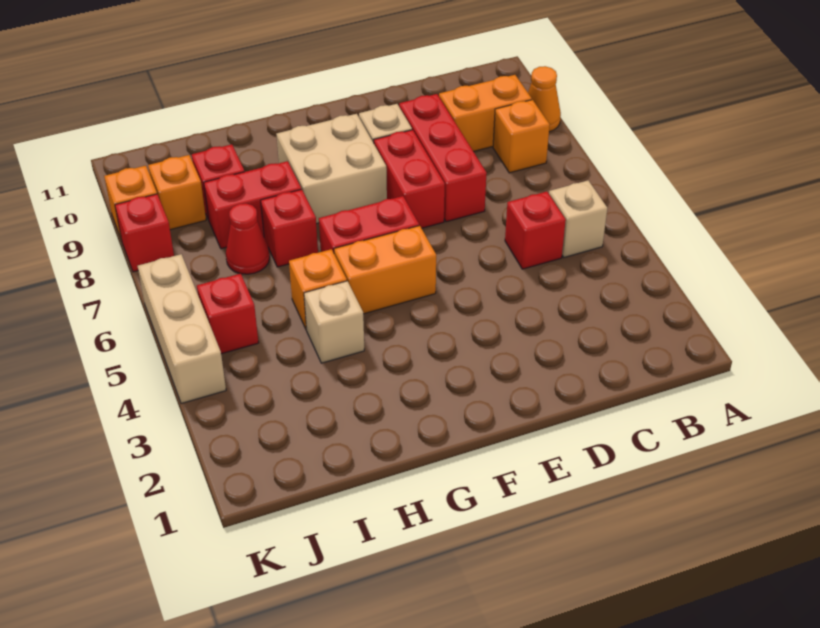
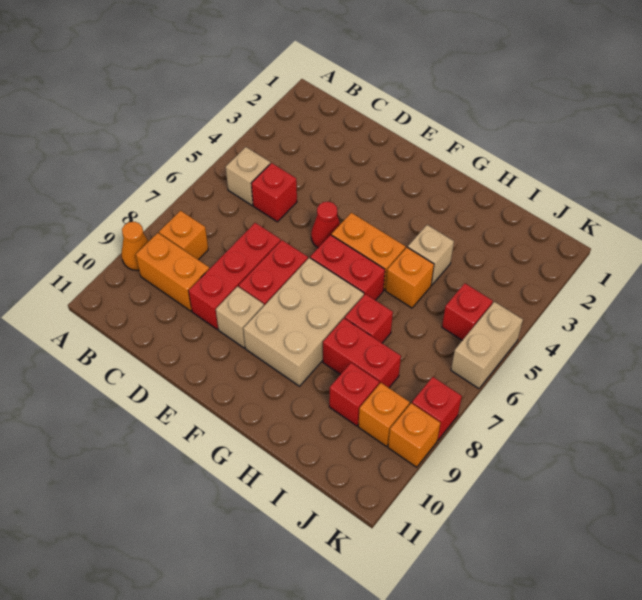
tan 2x2 brick [276,114,387,224] -> tan 2x3 brick [243,258,364,386]
red 1x1 cone [226,203,270,274] -> red 1x1 cone moved to [311,202,340,248]
tan 1x3 brick [138,254,226,403] -> tan 1x2 brick [451,302,523,389]

